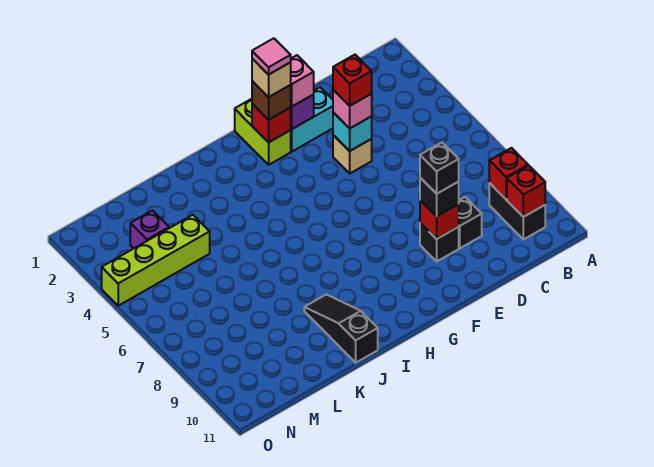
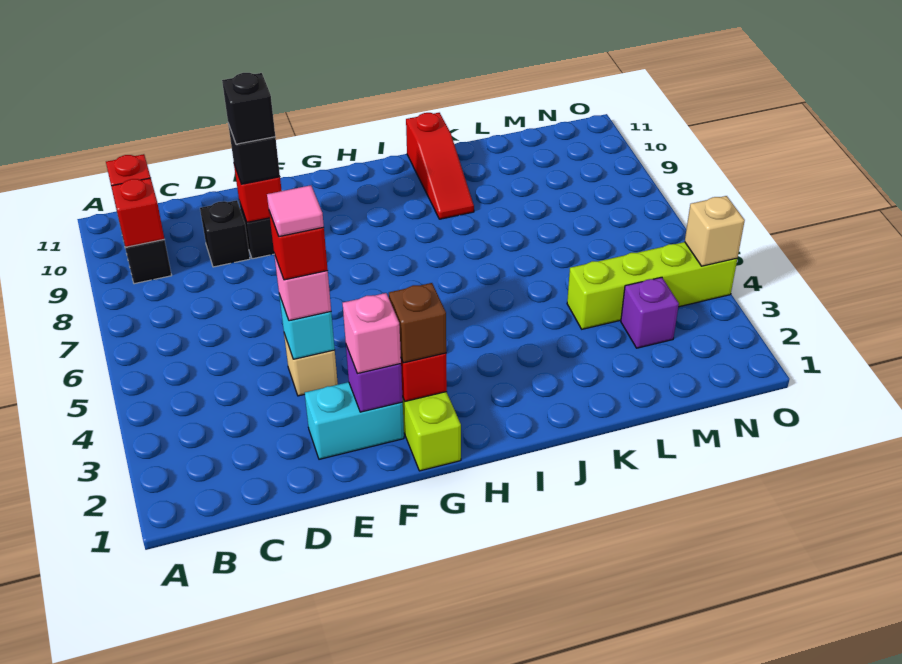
tan 1x1 brick [252,59,291,97] -> tan 1x1 brick moved to [685,196,745,266]
pink 1x1 tile [252,38,291,75] -> pink 1x1 tile moved to [267,185,324,237]
black 1x3 slope [304,294,378,363] -> red 1x3 slope [406,113,474,219]

